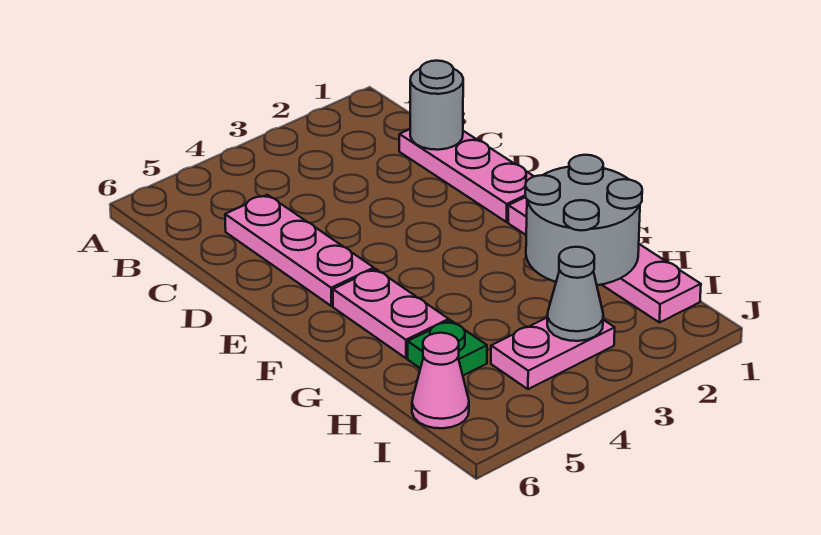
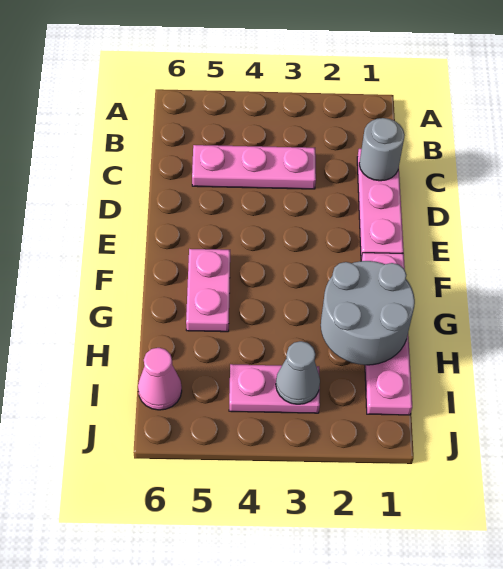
pink 1x3 plate [225,195,374,306] -> pink 1x3 plate turned to [192,145,316,189]
green 1x1 plate [408,320,487,375] -> none

